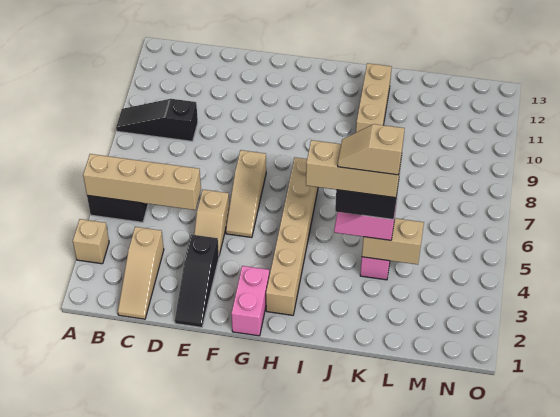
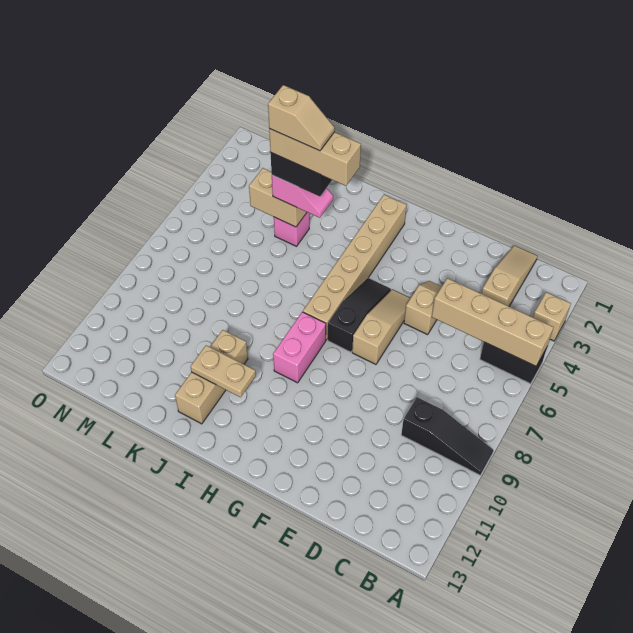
black 1x3 slope [175,235,219,327] -> black 1x3 slope moved to [328,278,391,352]
pink 1x2 brick [231,266,269,336] -> pink 1x2 brick moved to [273,312,326,383]
none -> tan 1x2 plate [191,345,256,397]

